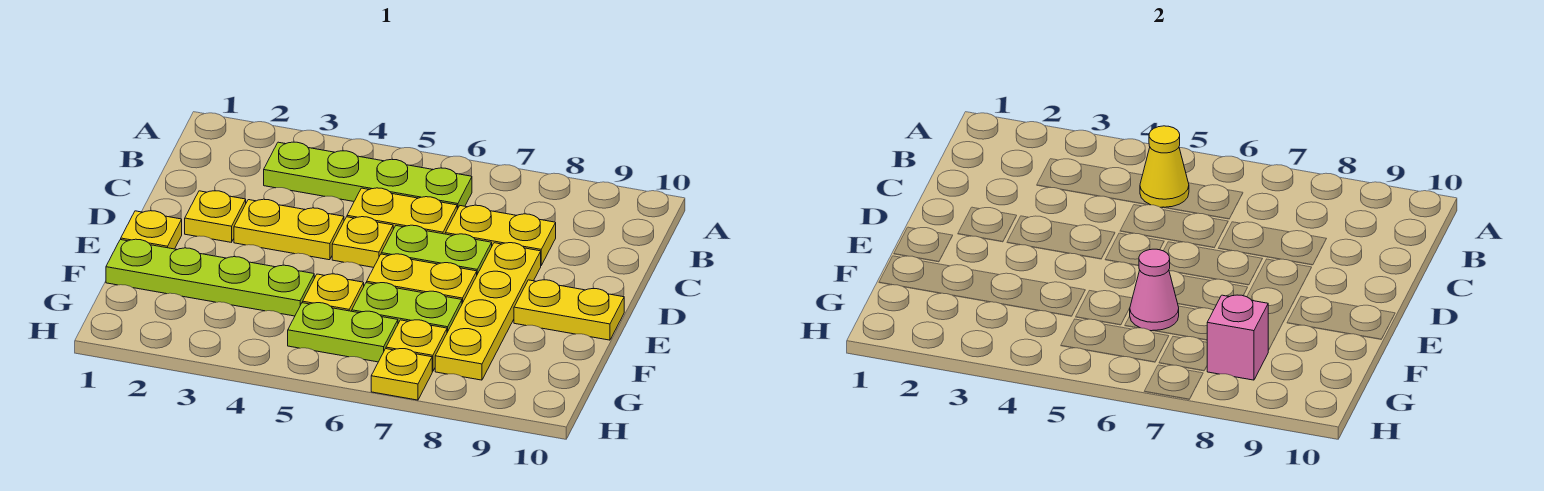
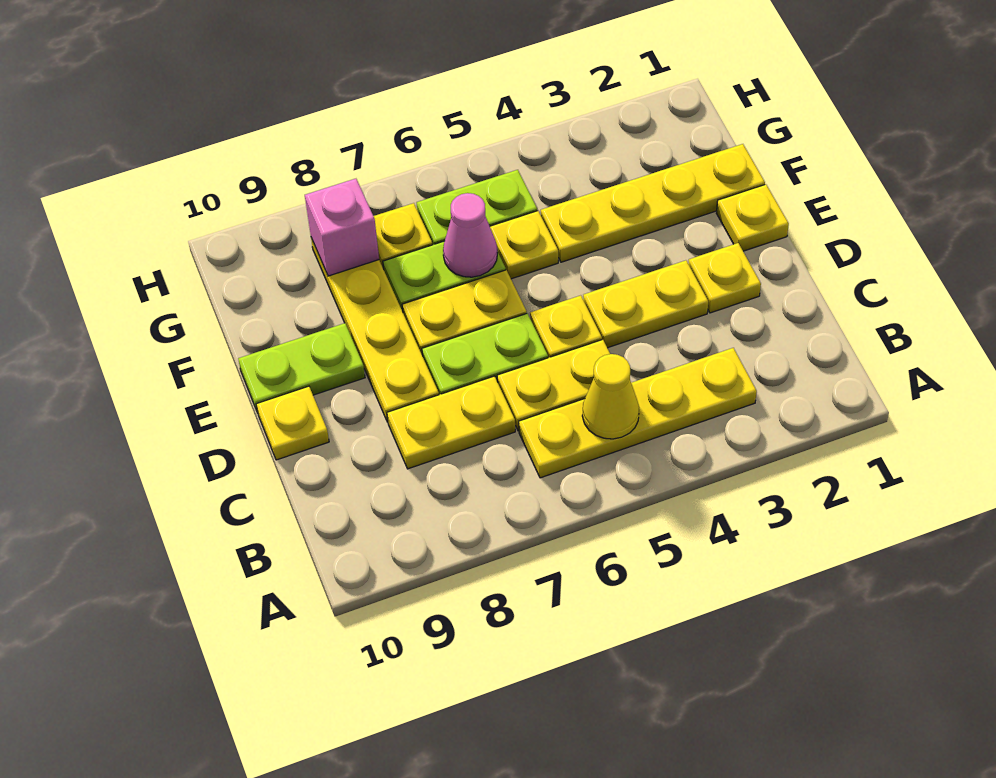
lime 1x4 plate [264,142,472,209] -> yellow 1x4 plate [519,348,757,478]
yellow 1x2 plate [514,280,624,340] -> lime 1x2 plate [238,323,365,413]
lime 1x4 plate [106,239,314,316] -> yellow 1x4 plate [541,144,765,262]
yellow 1x1 plate [371,349,432,400] -> yellow 1x1 plate moved to [256,386,329,460]

